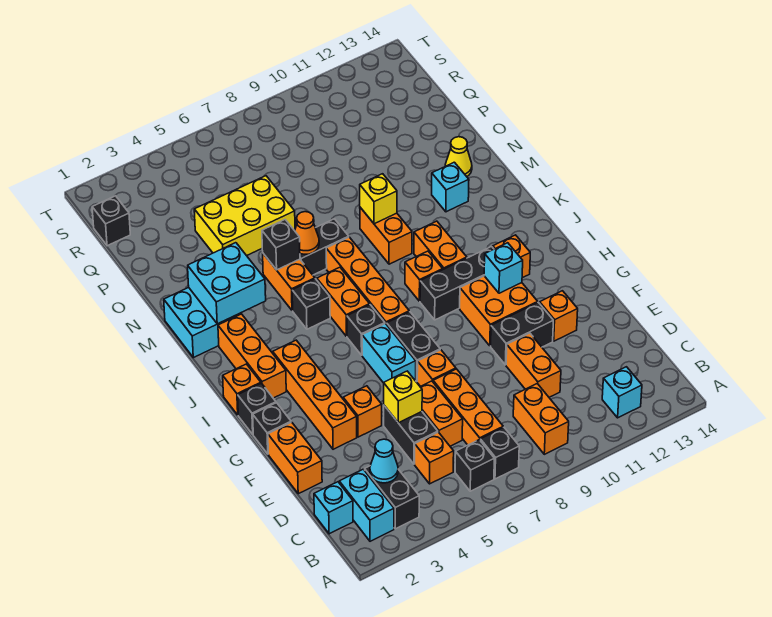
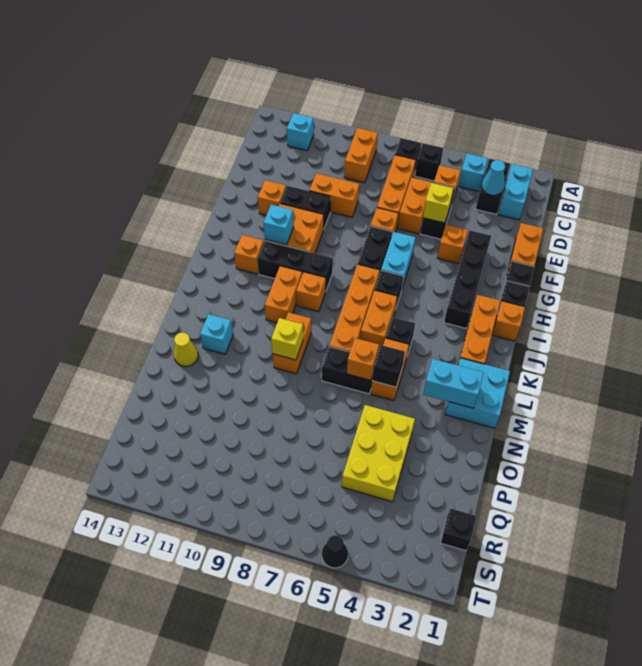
cyan 1x1 brick [314,482,353,534] -> cyan 1x1 brick moved to [459,154,488,192]
orange 1x2 brick [506,333,561,397] -> orange 1x2 brick turned to [309,173,359,217]
orange 1x4 brick [273,340,357,449] -> black 1x4 brick [444,230,491,328]
cyan 2x2 brick [188,243,266,324] -> cyan 1x2 brick [423,359,484,408]
orange 1x1 cone [295,212,319,254] -> orange 1x1 brick [347,338,379,380]
yellow 2x3 brick [194,176,295,256] -> yellow 2x3 brick turned to [342,405,415,502]
none -> black 1x1 cone [322,535,348,568]

